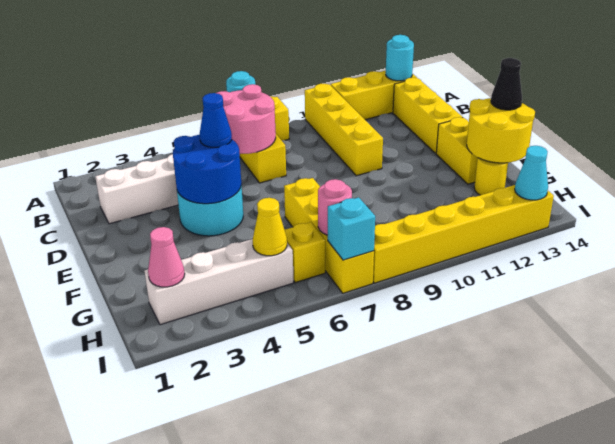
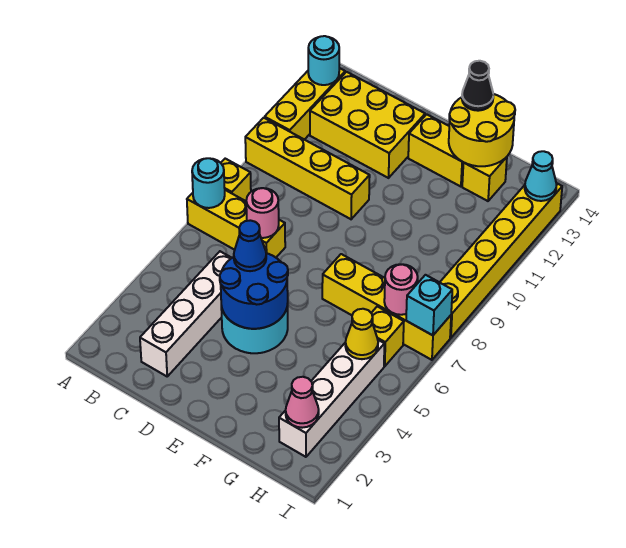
pink 2x2 round brick [217,84,276,154] -> pink 1x1 round brick [246,188,279,238]
yellow 1x3 brick [393,78,463,153] -> yellow 2x3 brick [310,72,425,178]
yellow 1x1 round brick [474,158,508,195] -> yellow 1x1 brick [462,157,507,201]

